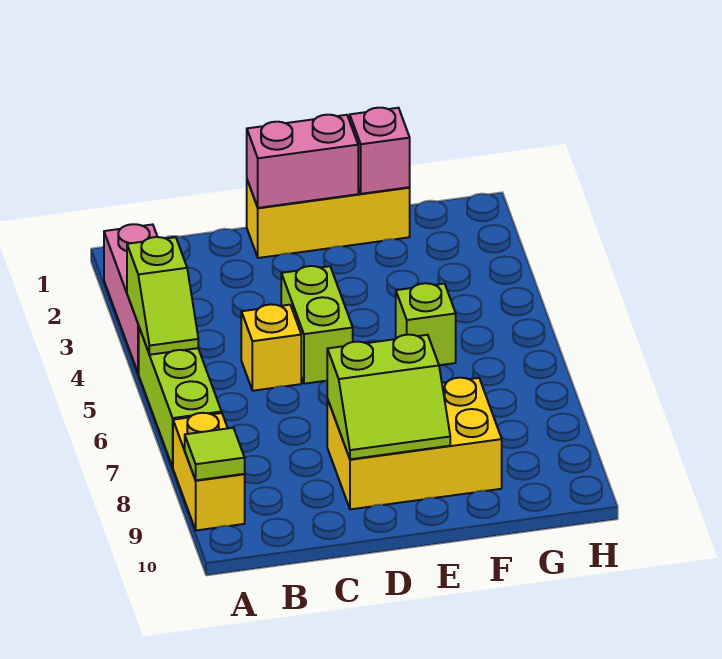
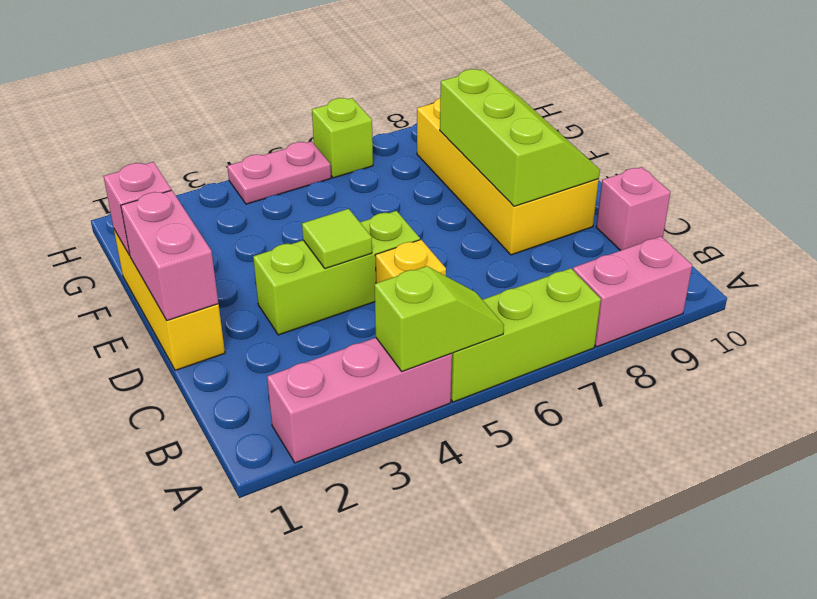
yellow 1x2 brick [173,413,245,530] -> pink 1x2 brick [573,236,692,347]
lime 1x1 tile [185,428,245,480] -> lime 1x1 tile moved to [302,209,372,269]
none -> pink 1x1 brick [596,167,670,251]
lime 1x2 brick [281,266,353,384] -> lime 1x3 brick [253,211,420,335]
yellow 2x3 brick [327,378,502,509] -> yellow 2x4 brick [417,98,599,255]
lime 2x2 slope [327,335,450,459] -> lime 2x3 slope [440,69,600,206]
lime 1x1 brick [396,283,456,365] -> lime 1x1 brick moved to [312,98,373,178]
none -> pink 1x2 plate [227,141,331,204]

